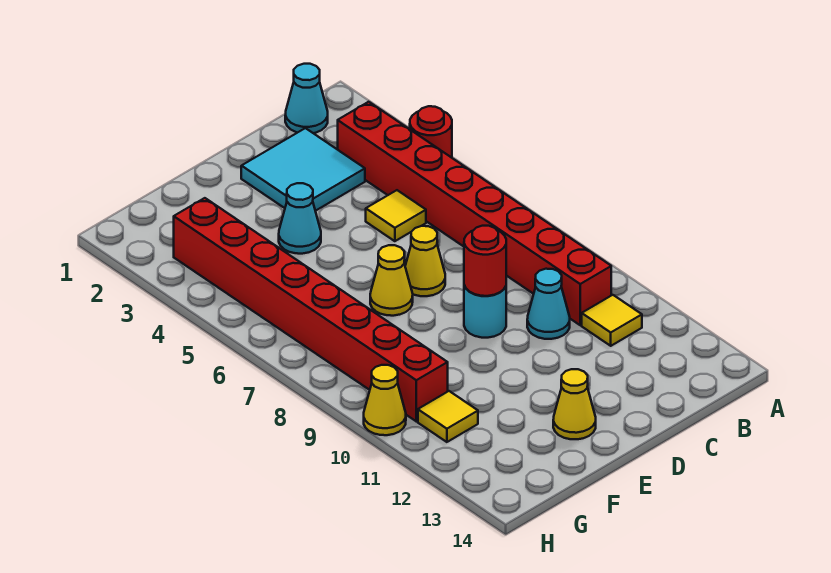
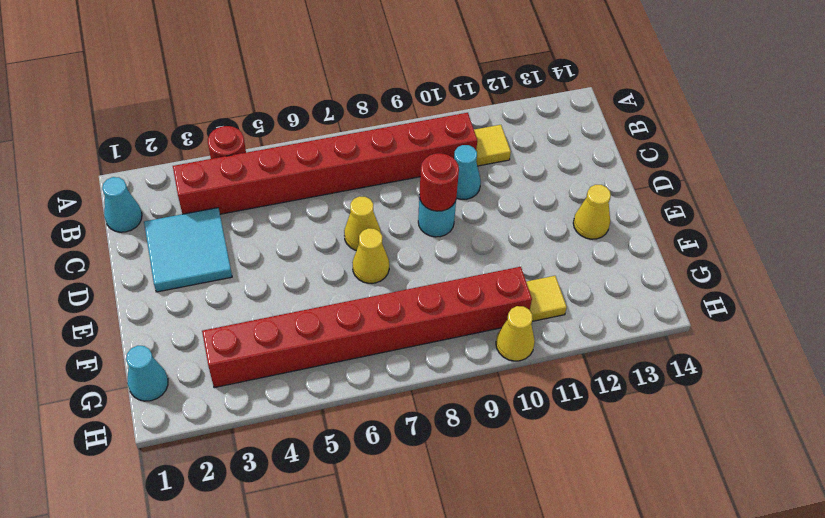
yellow 1x1 tile [366,190,426,241] -> none
cyan 1x1 cone [279,183,321,254] -> cyan 1x1 cone moved to [126,346,168,401]

